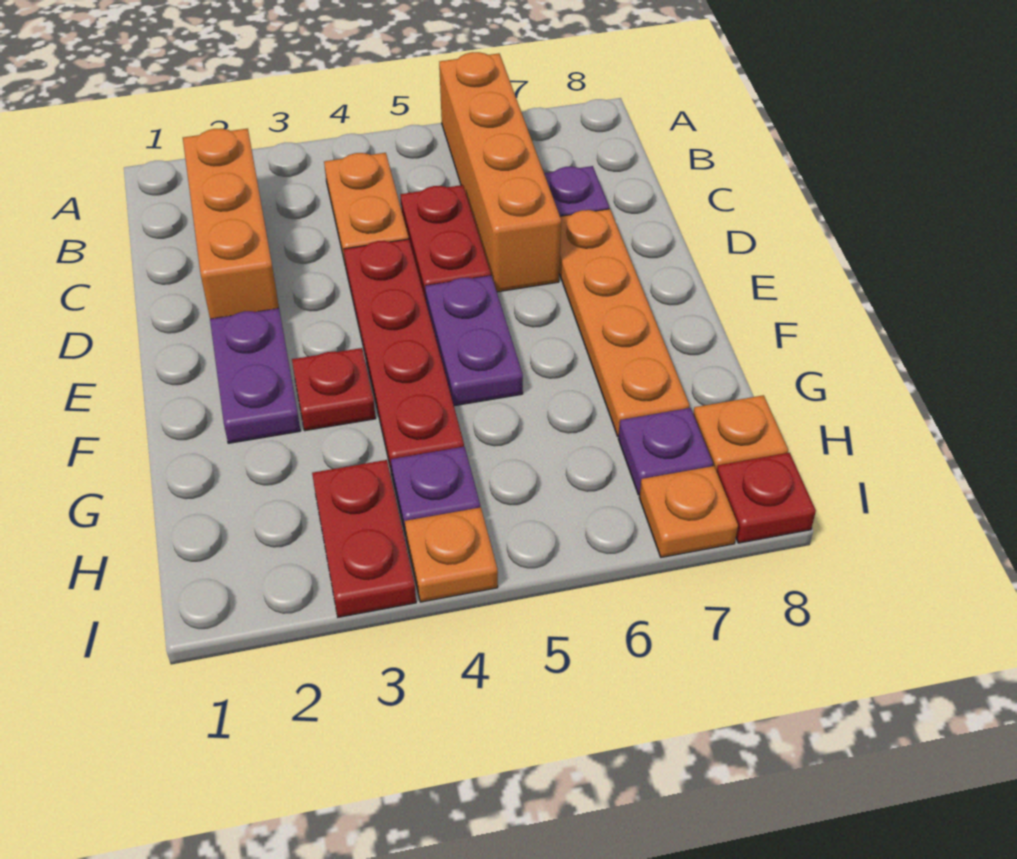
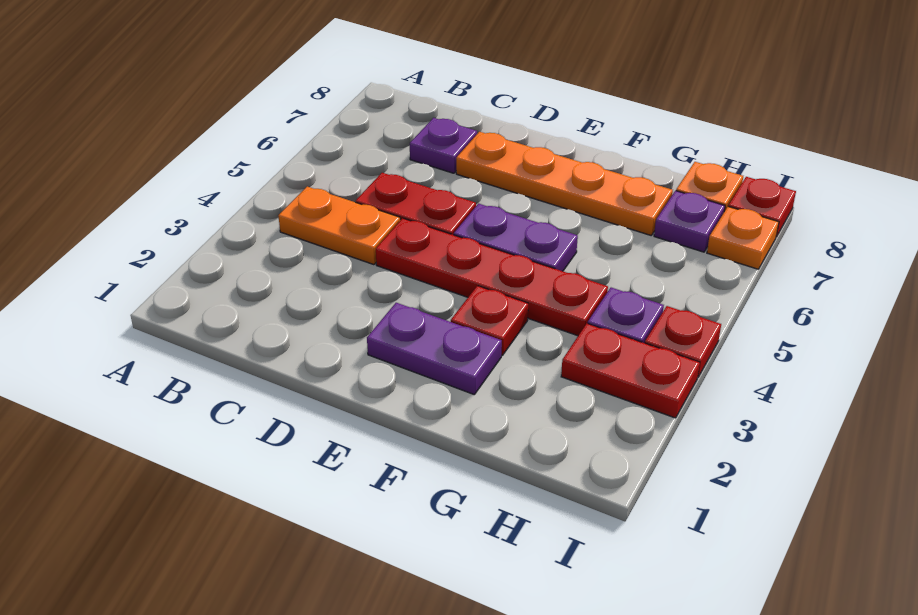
orange 1x4 brick [439,52,561,292] -> none
orange 1x3 brick [183,128,279,319] -> none
orange 1x1 plate [405,507,498,602] -> red 1x1 plate [645,306,721,377]

